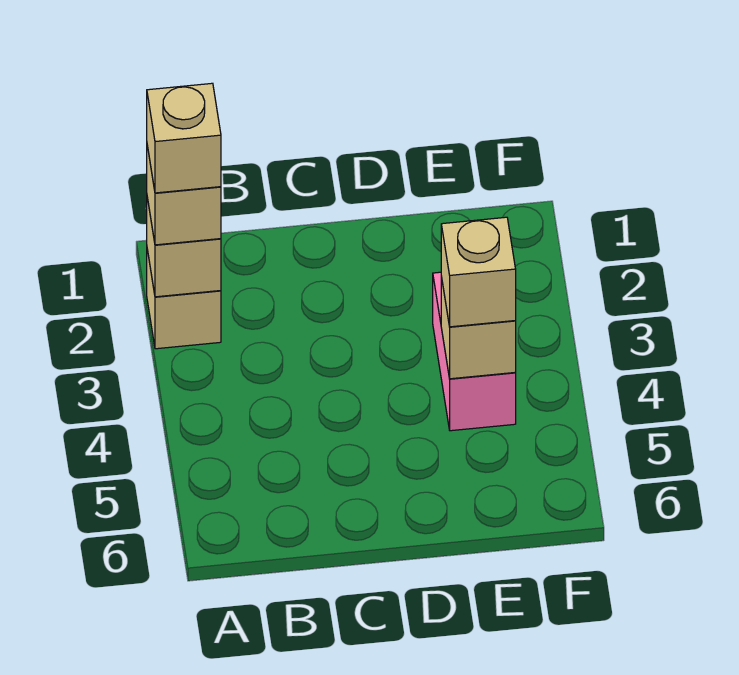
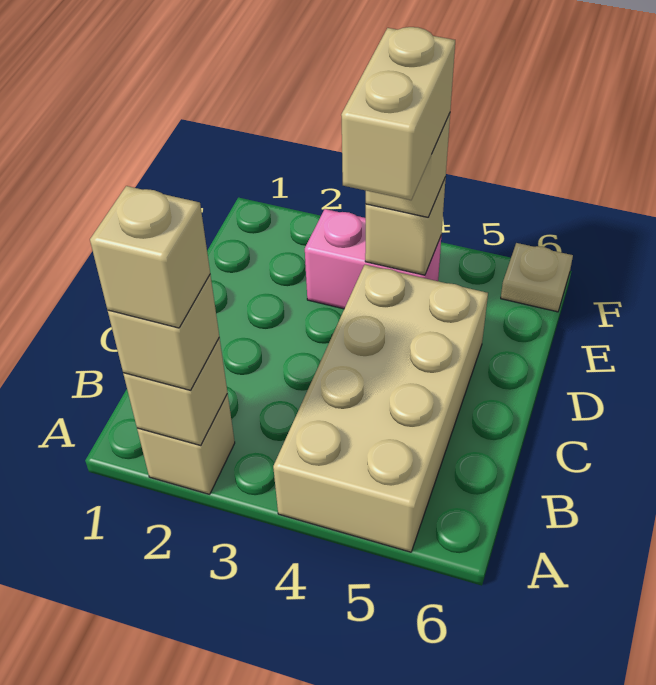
none -> tan 2x4 brick [273,265,488,552]
none -> tan 1x2 brick [341,27,455,200]
none -> tan 1x1 plate [501,243,573,312]

